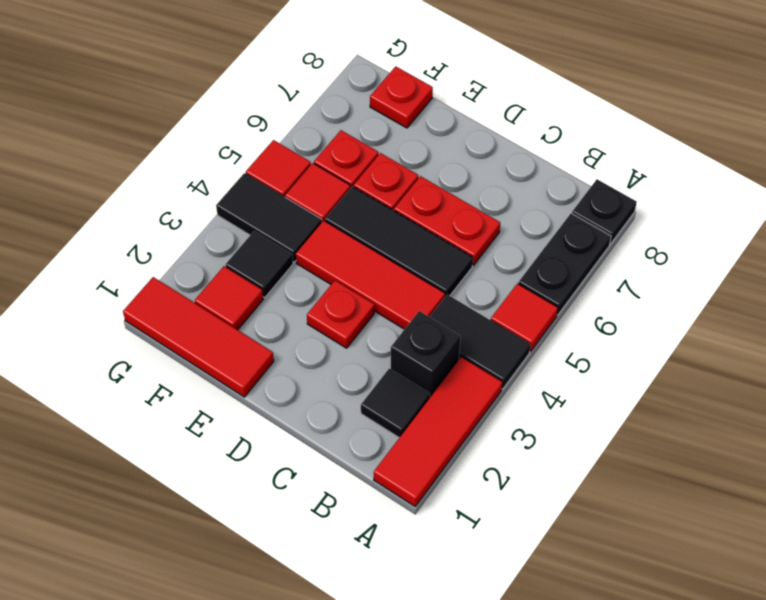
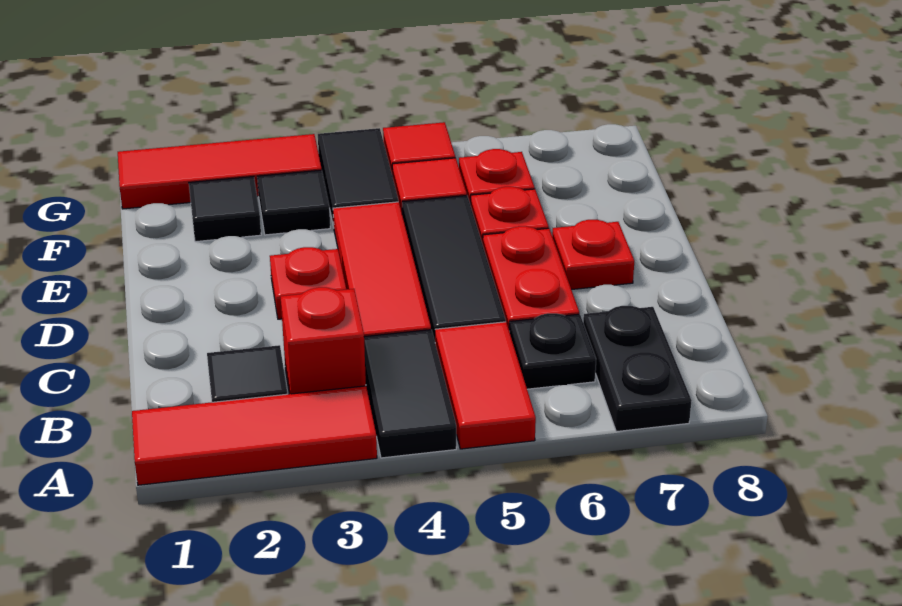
red 1x1 tile [491,284,558,352] -> red 1x2 tile [435,322,536,449]
black 1x2 plate [518,213,611,315] -> black 1x2 plate turned to [583,306,692,432]
black 1x1 plate [572,179,637,244] -> black 1x1 plate moved to [510,313,596,389]
black 1x1 brick [391,311,461,397] -> red 1x1 brick [280,287,366,394]
red 1x3 tile [123,277,274,397] -> red 1x3 tile turned to [118,134,322,209]
red 1x1 tile [195,266,263,330] -> black 1x1 tile [189,177,261,242]
red 1x1 plate [370,67,433,128] -> red 1x1 plate moved to [552,220,634,290]

